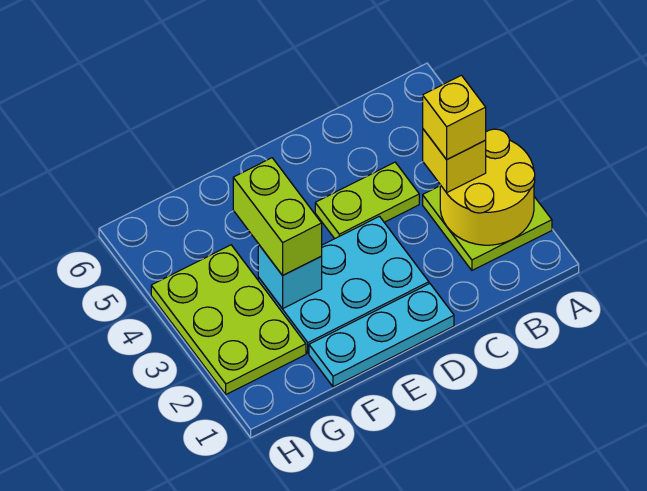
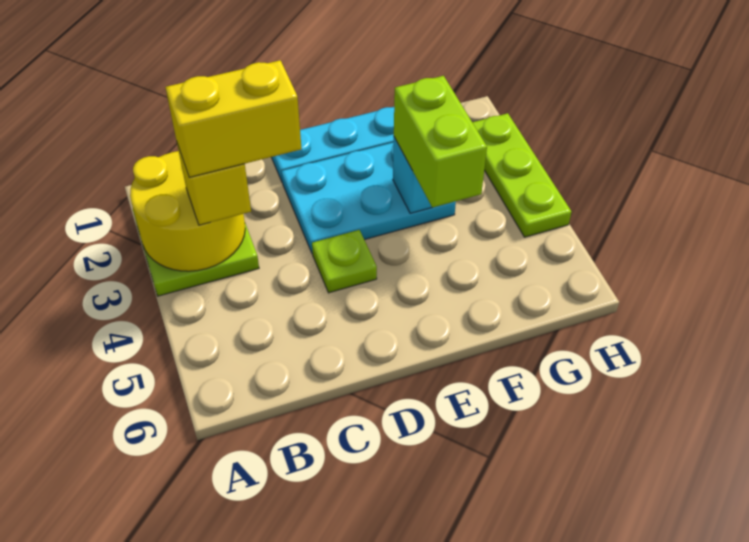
yellow 1x1 brick [423,75,486,160] -> yellow 1x2 brick [165,60,302,178]
lime 1x2 plate [315,162,419,239] -> lime 1x1 plate [312,230,377,293]
lime 2x3 plate [151,245,306,394] -> lime 1x3 plate [472,113,571,237]

